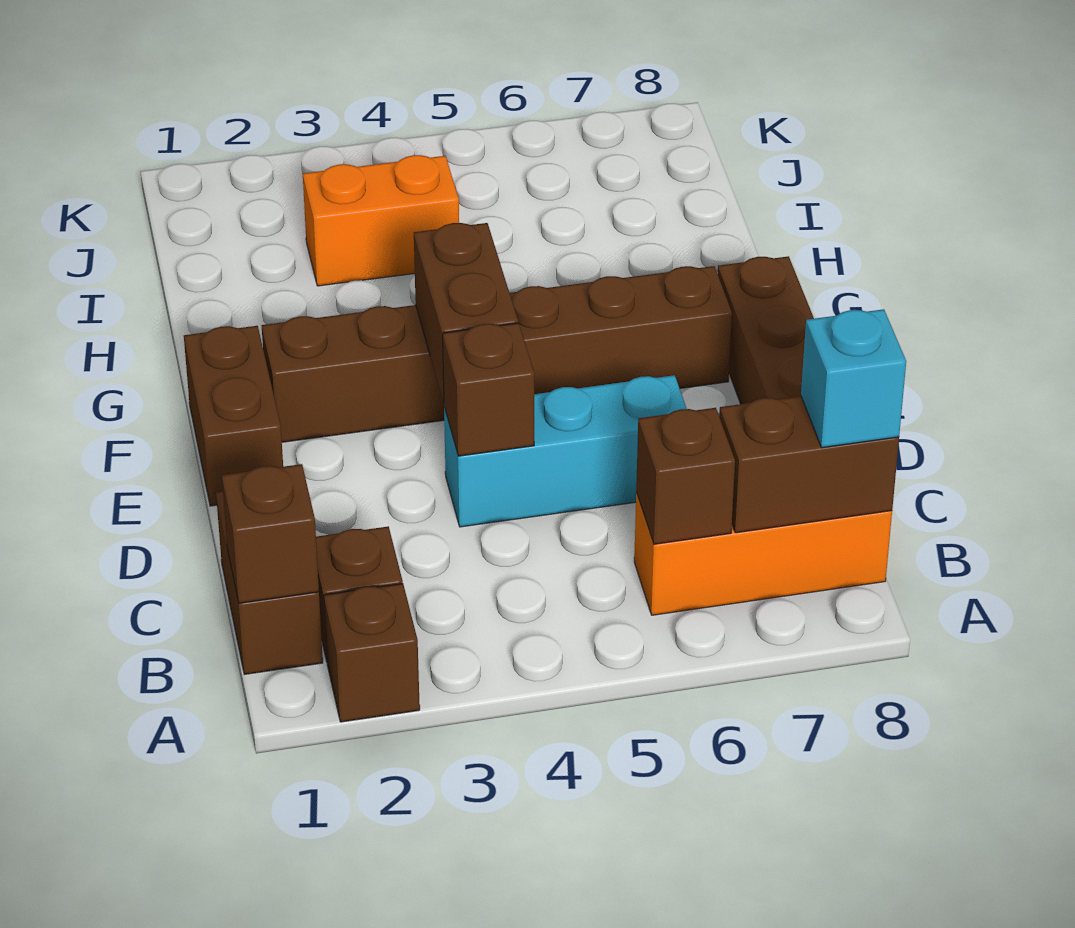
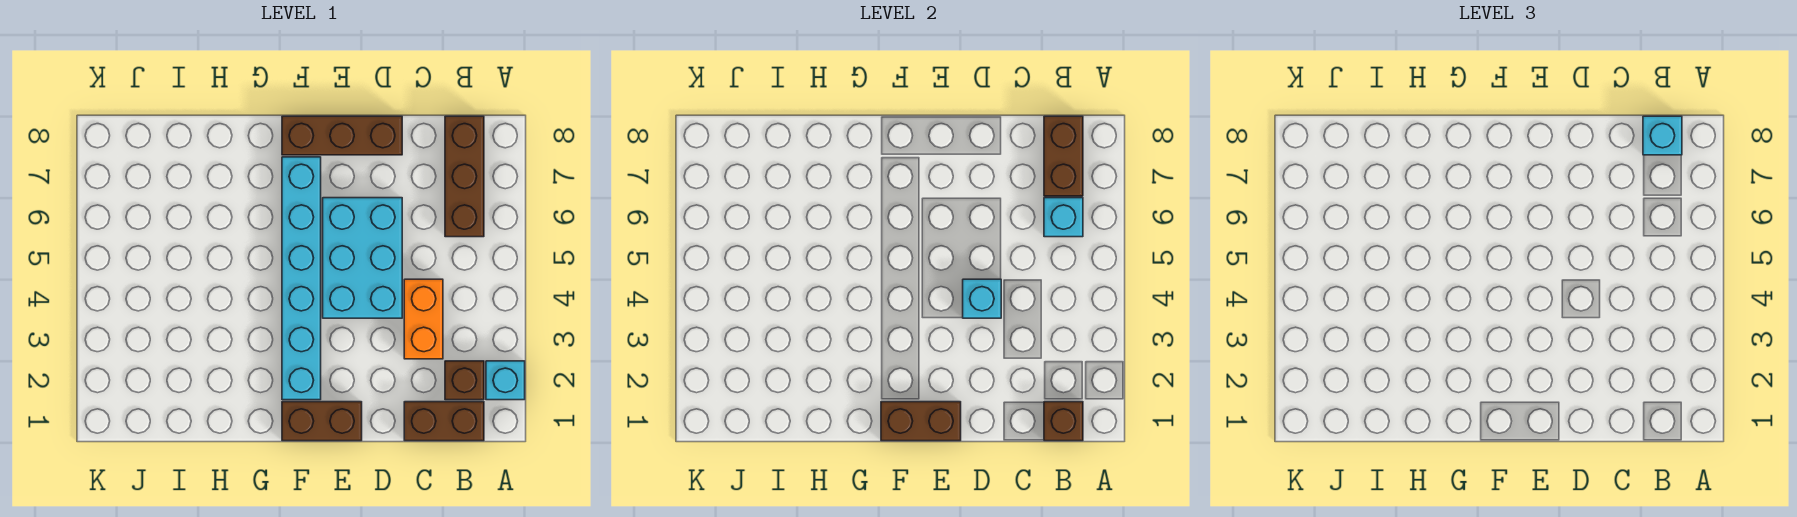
brown 1x1 brick [324,584,420,722] -> cyan 1x1 brick [486,361,525,400]
orange 1x3 brick [634,493,892,615] -> brown 1x3 brick [445,116,484,237]
brown 1x1 brick [636,408,735,544] -> cyan 1x1 brick [1044,198,1083,237]
cyan 1x3 brick [444,375,687,527] -> cyan 2x3 brick [323,198,402,318]
brown 1x1 brick [443,323,534,456] -> cyan 1x1 brick [963,279,1001,318]
brown 1x2 brick [414,223,518,403] -> brown 1x2 brick moved to [881,402,961,441]
brown 1x6 brick [262,266,732,442] -> cyan 1x6 brick [282,157,321,400]
orange 1x2 brick [303,155,459,286] -> orange 1x2 brick moved to [404,279,443,359]

